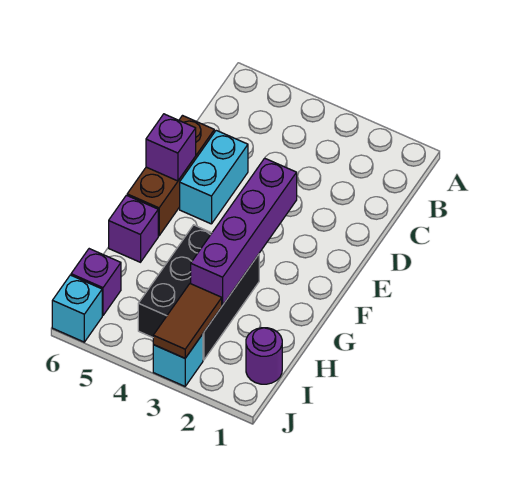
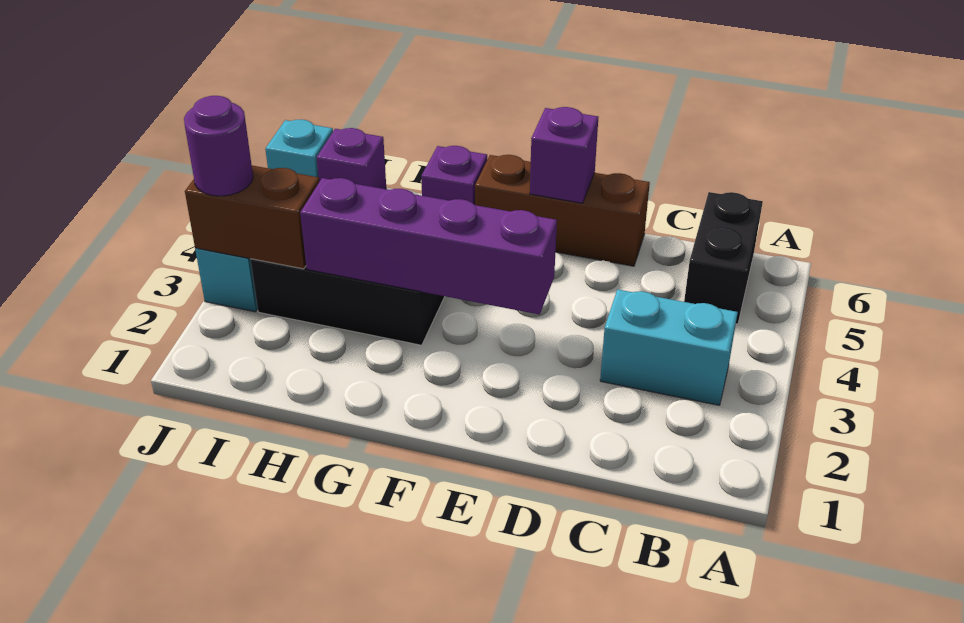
none -> black 1x2 brick [684,192,763,324]
cyan 1x2 brick [180,130,248,224] -> cyan 1x2 brick moved to [600,289,738,405]
purple 1x1 round brick [246,328,282,384] -> purple 1x1 round brick moved to [184,96,253,196]
brown 1x2 tile [153,284,222,358] -> brown 1x2 brick [185,166,320,269]

